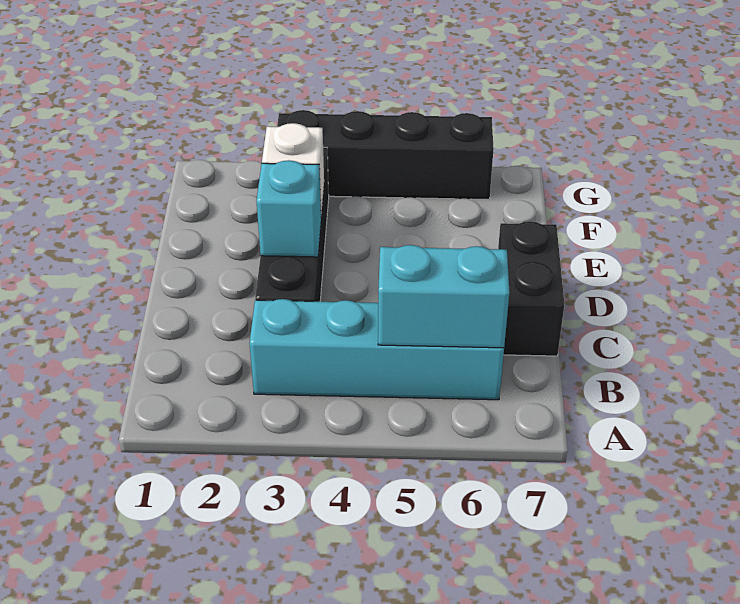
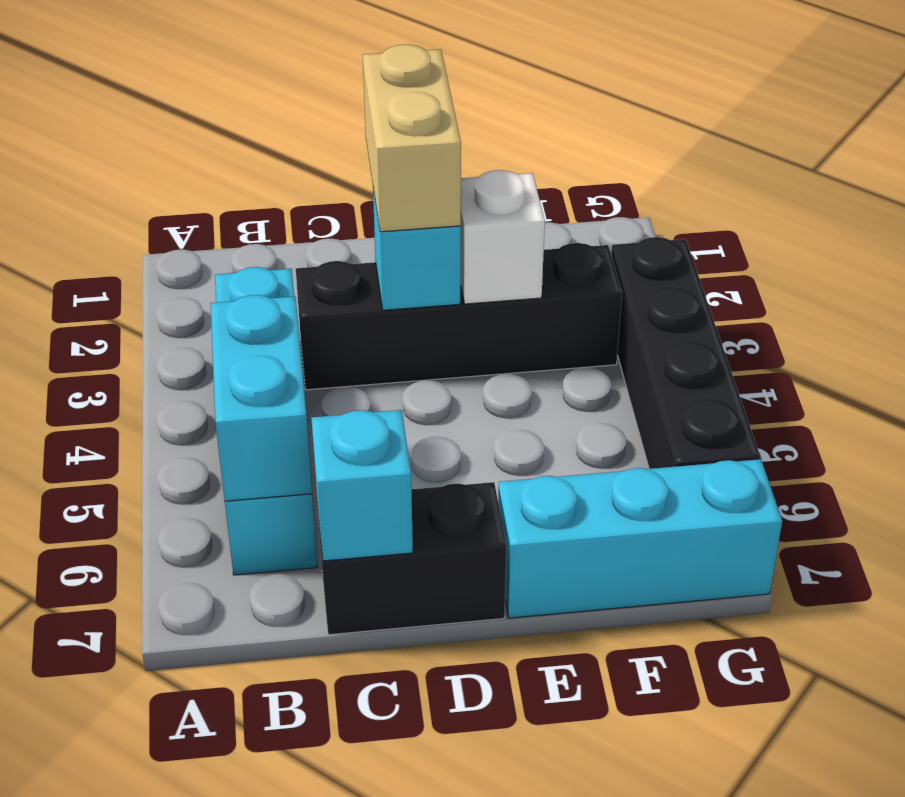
none -> cyan 1x1 brick [311,410,413,561]
none -> tan 1x2 brick [363,44,461,232]
none -> cyan 1x3 brick [498,459,782,618]

